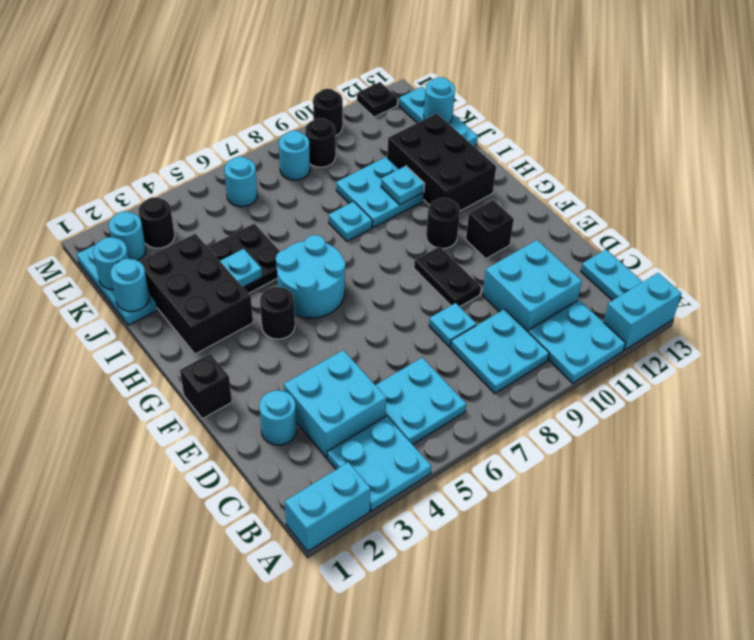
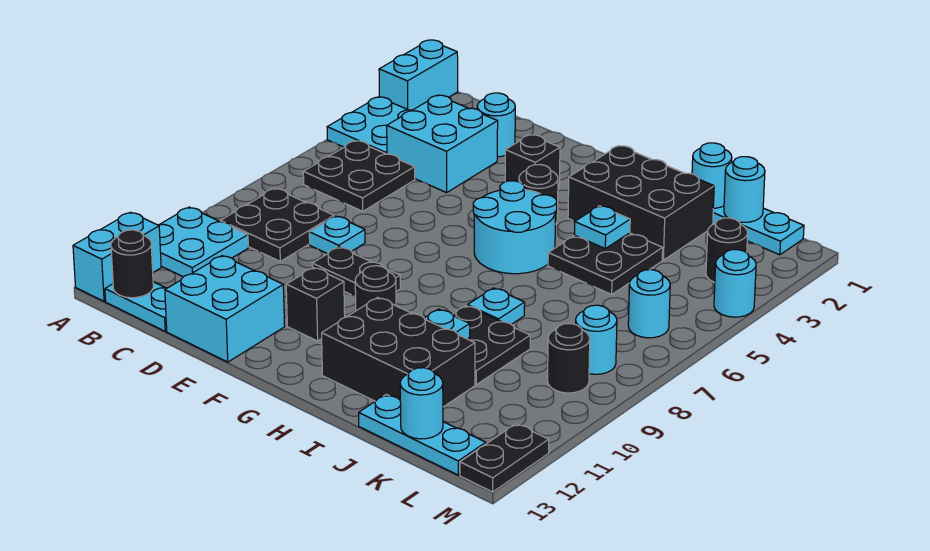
cyan 2x2 plate [376,358,466,445] -> black 2x2 plate [303,141,415,211]
cyan 2x2 plate [451,309,549,393] -> black 2x2 plate [220,188,334,261]
cyan 2x2 brick [482,240,582,332] -> cyan 2x2 brick moved to [165,256,285,362]
black 1x1 brick [180,354,232,419] -> black 1x1 brick moved to [505,135,560,189]
cyan 2x2 plate [336,157,424,227] -> black 2x2 plate [453,306,530,385]
cyan 1x1 round brick [109,211,146,261] -> cyan 1x1 round brick moved to [714,250,756,317]
black 1x1 round brick [313,89,343,136] -> black 1x1 round brick moved to [111,230,153,298]
black 1x1 plate [357,82,397,117] -> black 1x2 plate [460,424,549,492]

